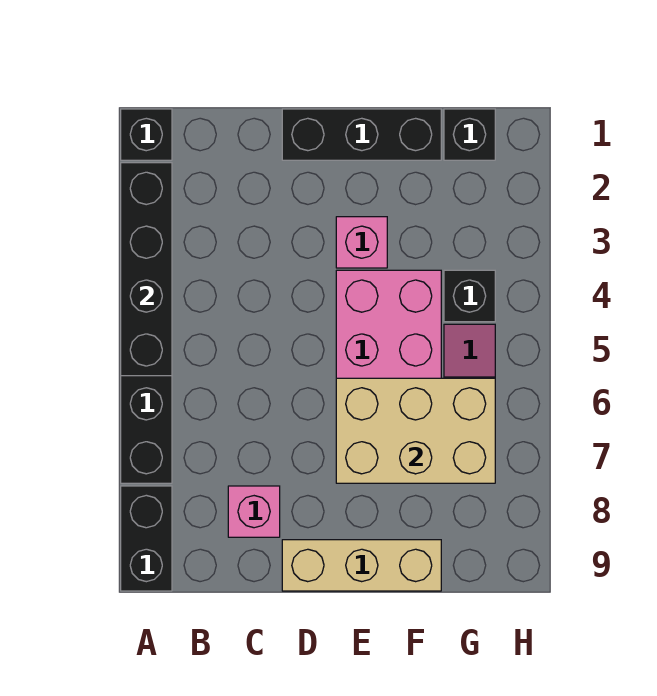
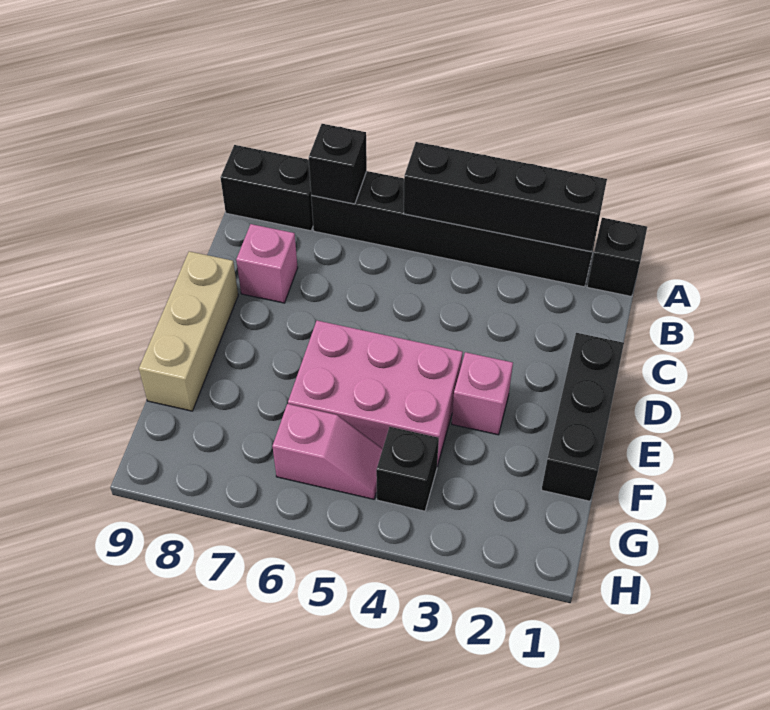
tan 2x3 brick [336,378,495,483] -> none
black 1x1 brick [444,109,495,160] -> black 1x1 brick moved to [309,124,367,204]

